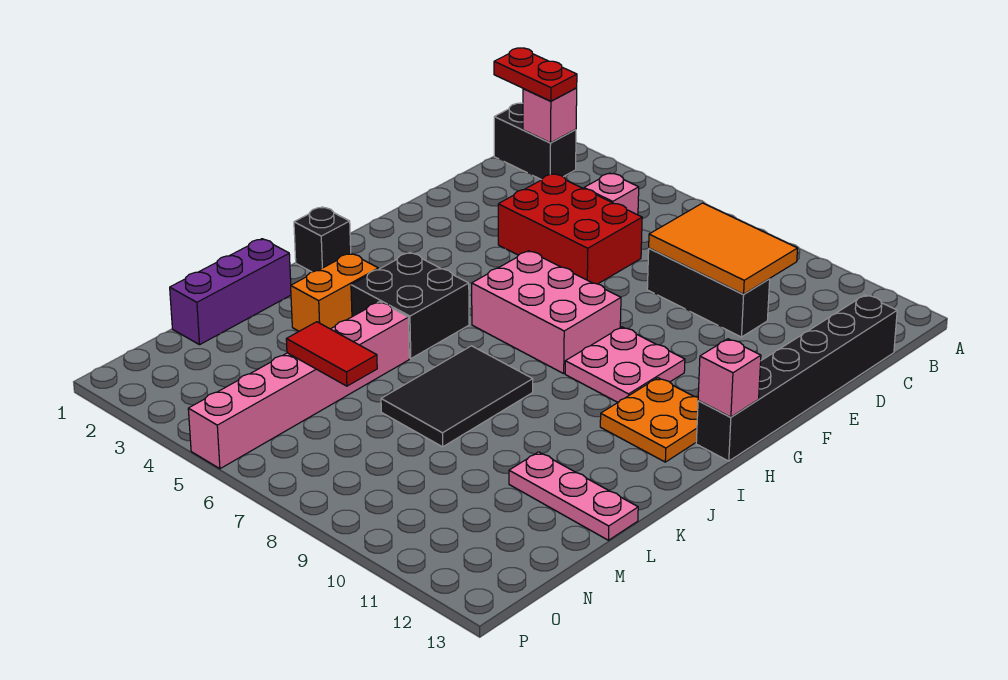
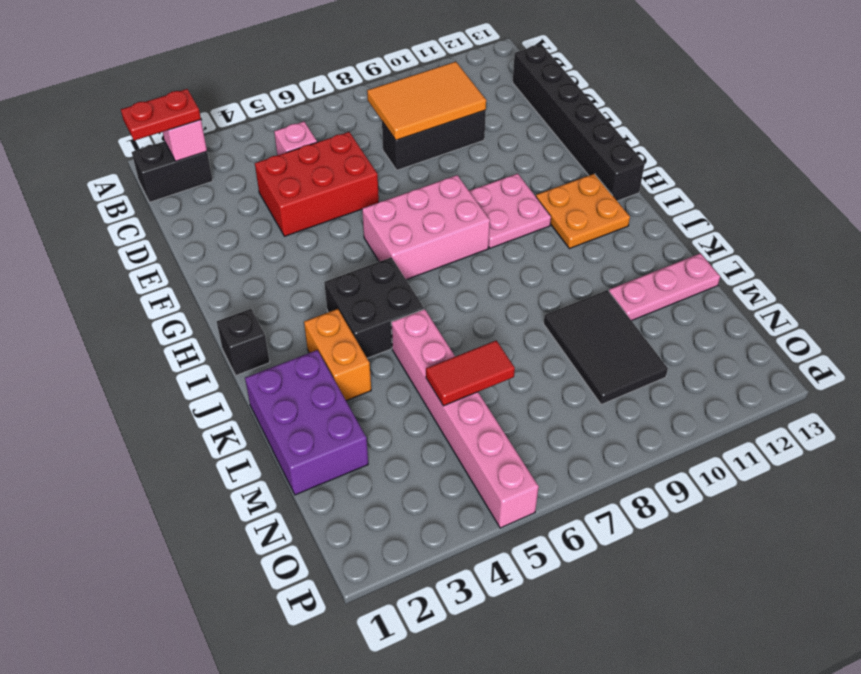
pink 1x1 brick [698,339,761,417] -> none
black 2x3 tile [381,346,533,447] -> black 2x3 tile moved to [544,290,668,405]
purple 1x3 brick [170,239,291,345] -> purple 2x3 brick [245,350,368,495]

